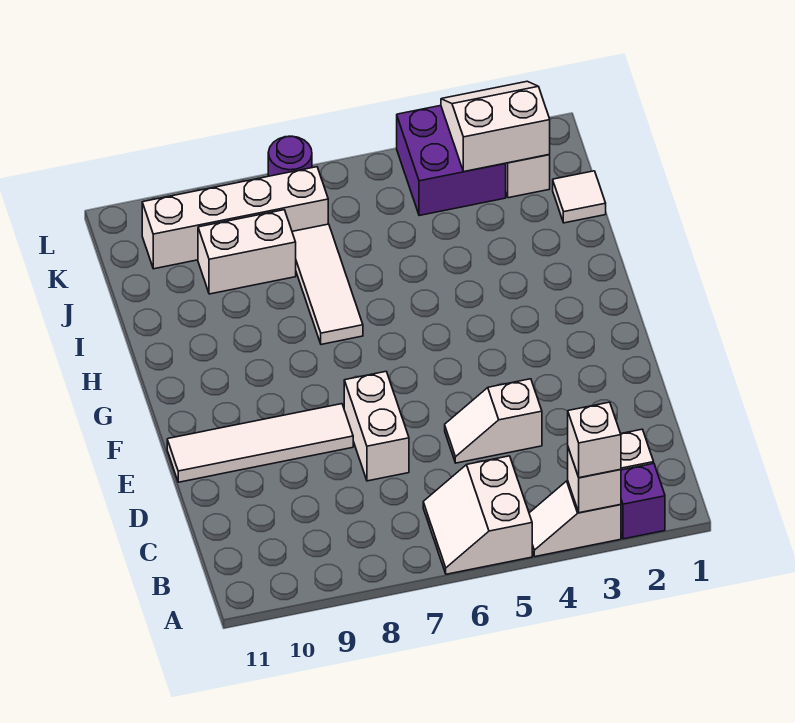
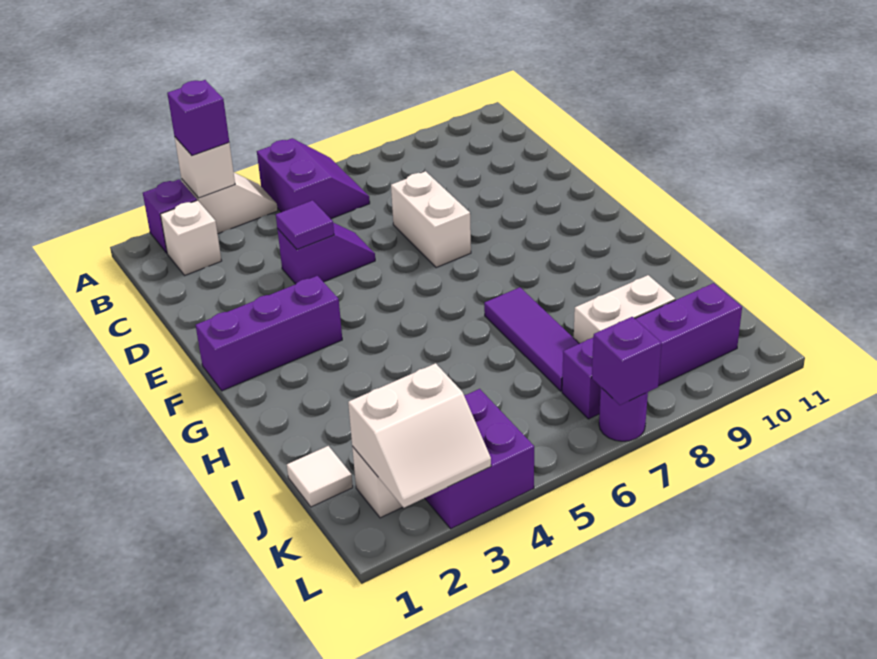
white 1x1 brick [568,402,621,478] -> purple 1x1 brick [167,80,229,156]
white 2x2 slope [423,456,532,574] -> purple 2x2 slope [257,138,370,219]
white 1x2 slope [445,379,542,463] -> purple 1x2 slope [277,222,375,284]
none -> purple 1x1 tile [276,200,334,249]
white 1x4 tile [167,404,353,482] -> none
none -> purple 1x3 brick [196,276,342,391]
white 1x3 tile [292,224,363,344] -> purple 1x3 tile [484,287,579,391]
white 1x4 brick [142,167,328,269] -> purple 1x4 brick [562,283,742,419]
none -> purple 1x1 brick [592,317,662,405]

